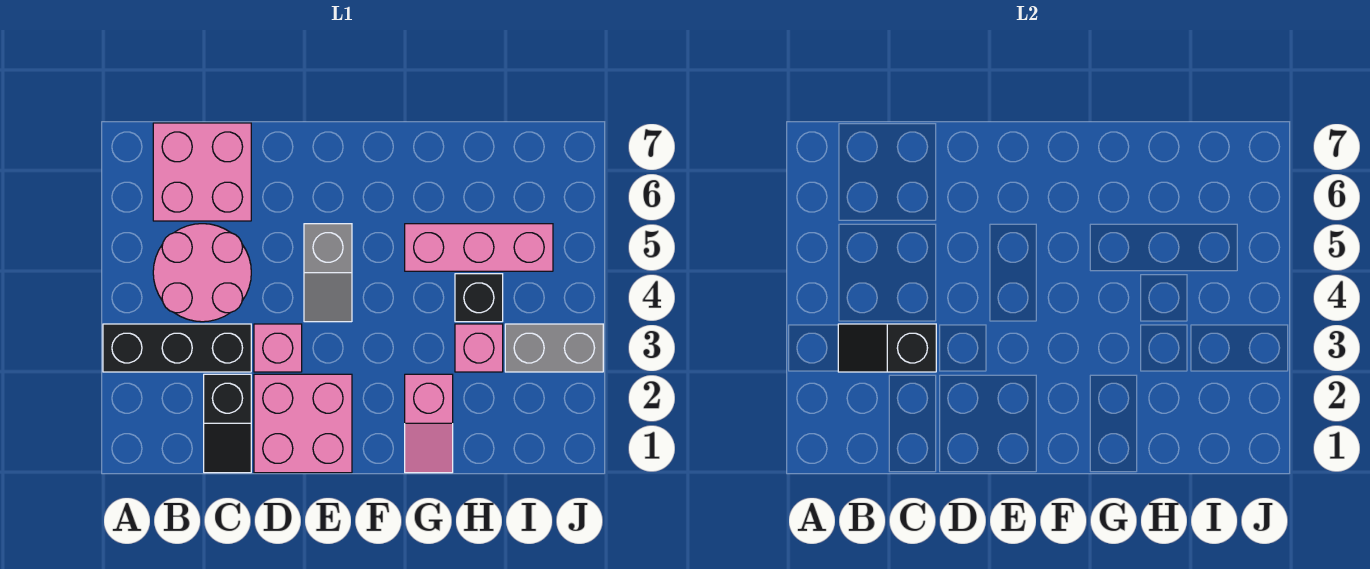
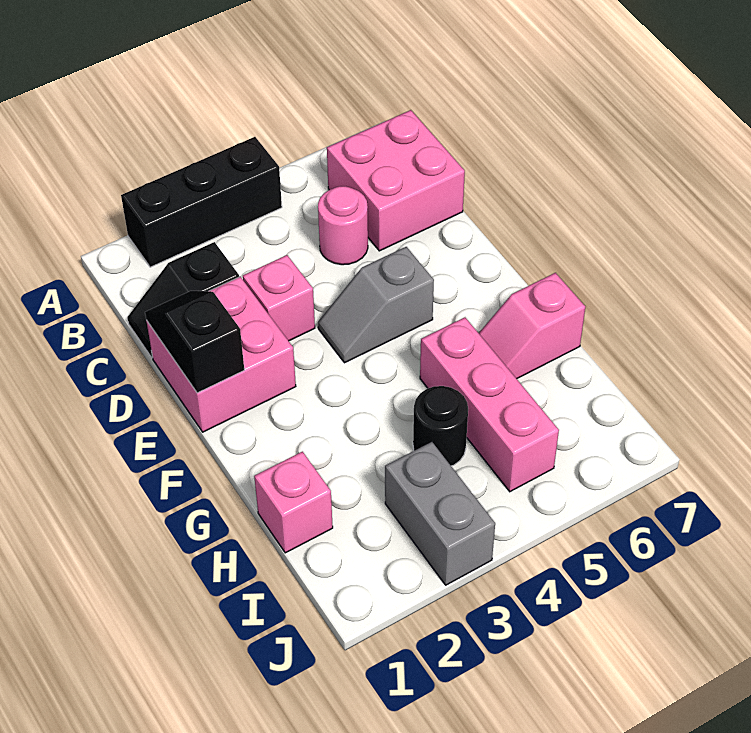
black 1x3 brick [103,324,251,372] -> black 1x3 brick turned to [121,137,282,267]
black 1x2 slope [838,324,936,372] -> black 1x2 slope moved to [145,291,244,393]
pink 2x2 round brick [153,224,251,322] -> pink 1x1 round brick [318,186,368,265]
pink 1x2 slope [405,374,453,473] -> pink 1x2 slope moved to [479,273,585,379]
pink 1x1 brick [455,324,503,372] -> pink 1x1 brick moved to [254,452,333,553]
black 1x1 brick [455,274,503,322] -> black 1x1 round brick [413,386,468,466]

